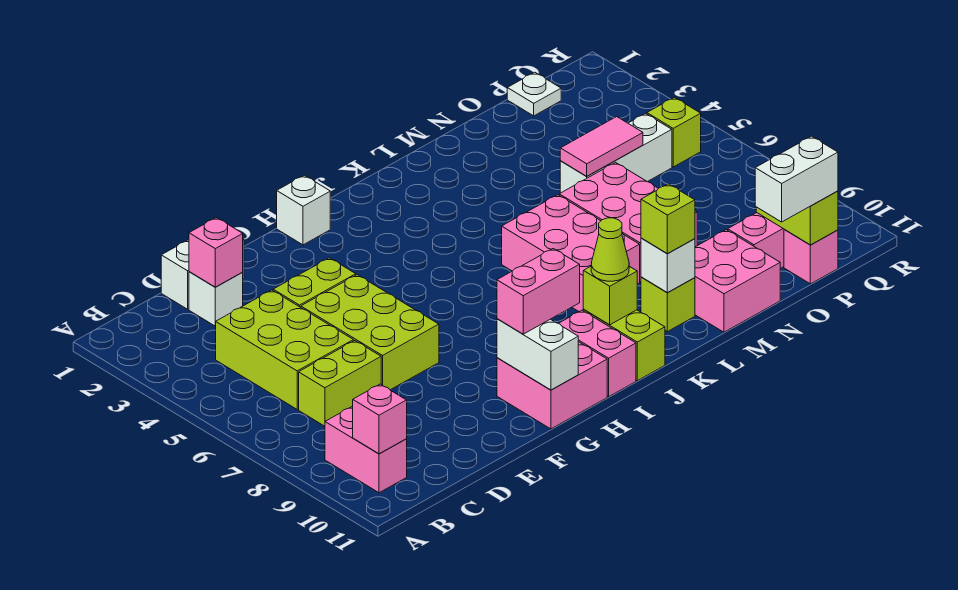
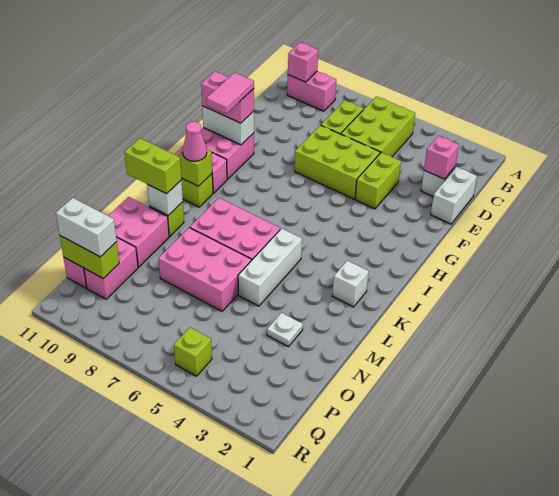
lime 2x3 brick [216,290,353,409] -> lime 2x3 brick turned to [341,96,415,157]
pink 1x2 brick [497,249,580,334] -> pink 1x2 brick turned to [201,71,254,123]
white 1x1 brick [277,175,330,245] -> white 1x1 brick moved to [333,261,369,307]
lime 1x1 cone [591,218,629,281] -> pink 1x1 cone [183,122,207,161]
lime 1x1 brick [641,184,695,254] -> lime 1x2 brick [125,138,181,194]
white 1x3 brick [560,114,672,193] -> white 1x3 brick moved to [238,228,302,306]
pink 1x2 tile [560,117,643,176] -> pink 1x2 tile moved to [206,72,254,114]
white 1x2 brick [755,136,838,222] -> white 1x2 brick turned to [56,198,117,257]
white 1x1 plate [507,72,561,116] -> white 1x1 plate moved to [267,313,303,347]

